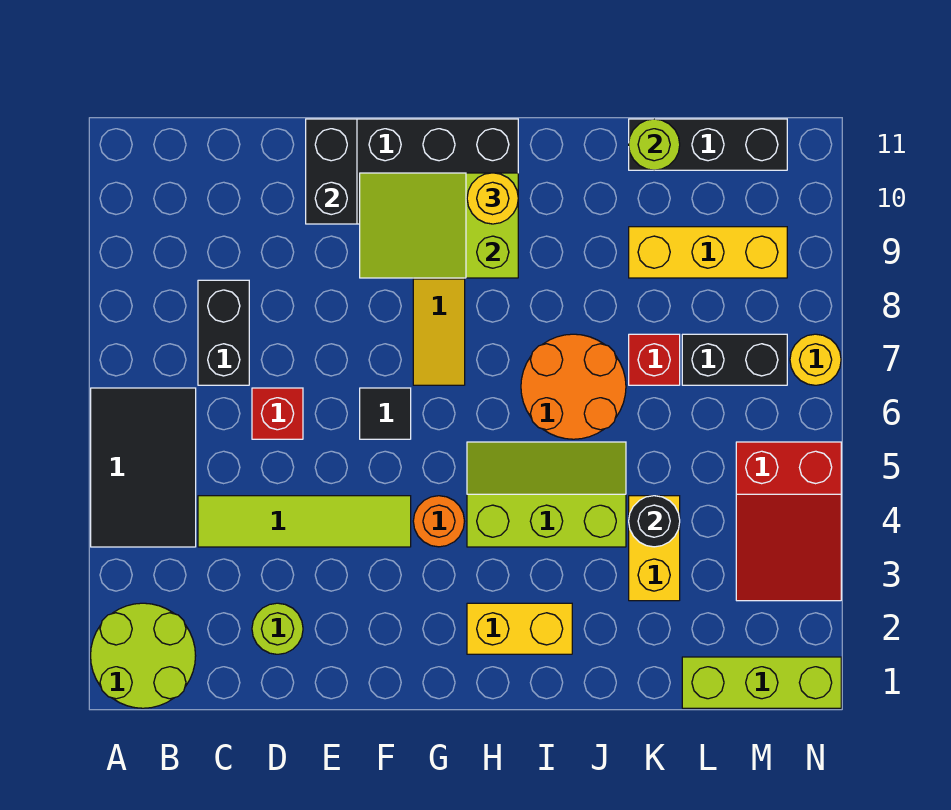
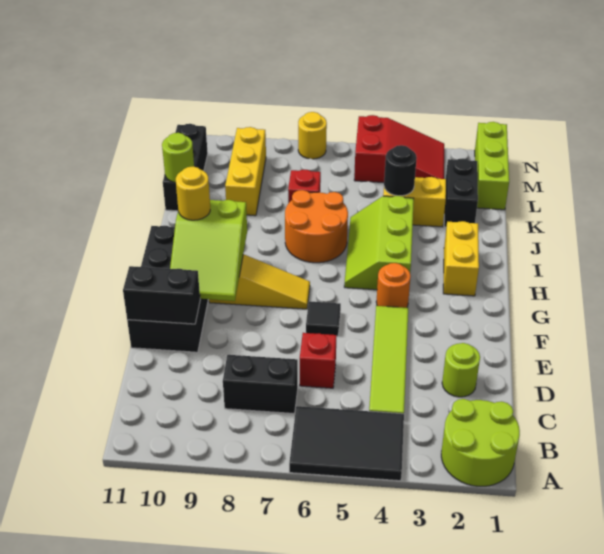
black 1x2 brick [682,334,787,385] -> black 1x2 brick moved to [444,159,478,227]

